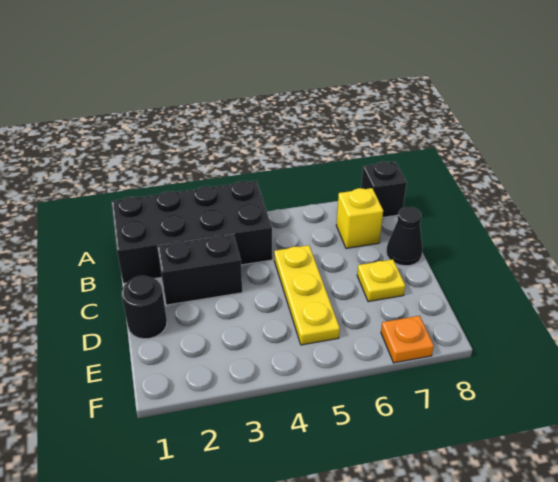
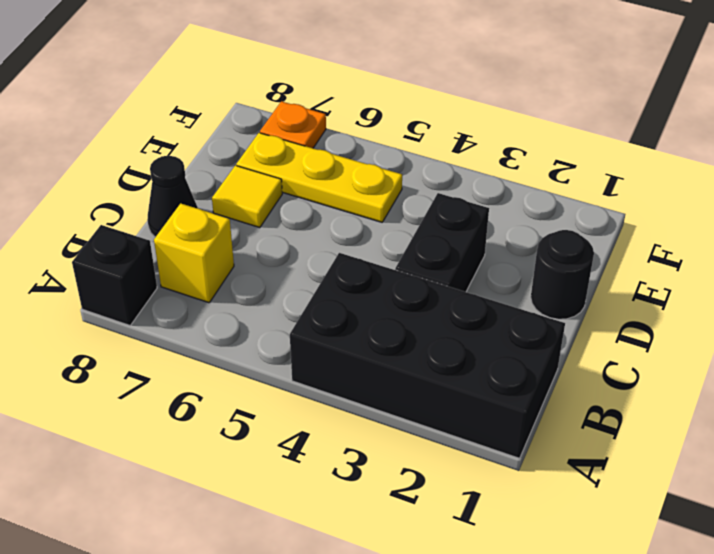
black 1x2 brick [157,234,242,305] -> black 1x2 brick turned to [395,193,489,292]
yellow 1x3 plate [274,245,340,345] -> yellow 1x3 plate turned to [236,133,402,222]
yellow 1x1 plate [357,259,405,302] -> yellow 1x1 tile [212,165,282,228]

